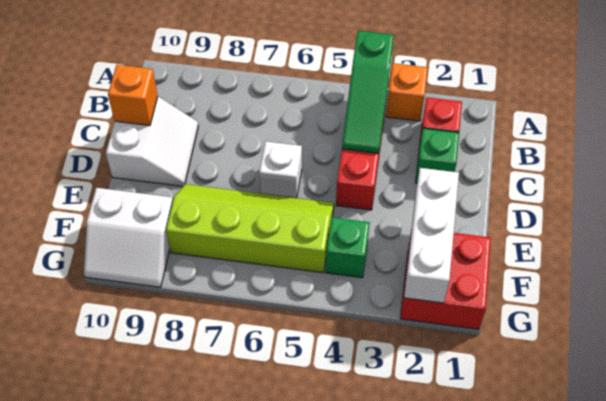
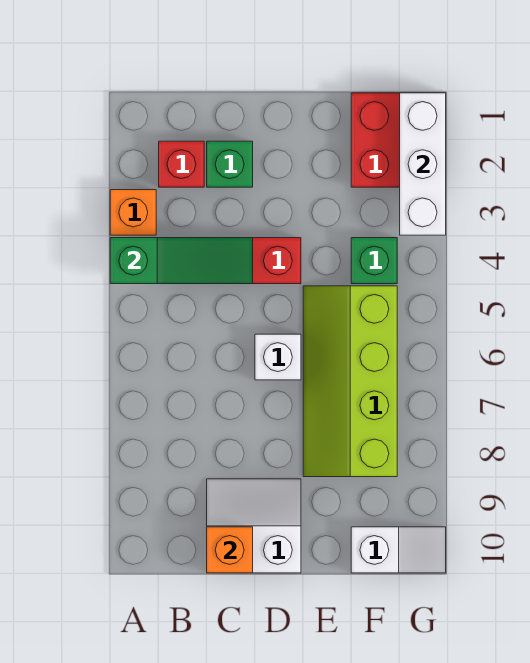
white 1x3 brick [404,168,459,303] -> white 1x3 brick turned to [400,93,446,235]
white 2x2 slope [84,188,173,287] -> white 1x2 slope [351,527,446,573]

